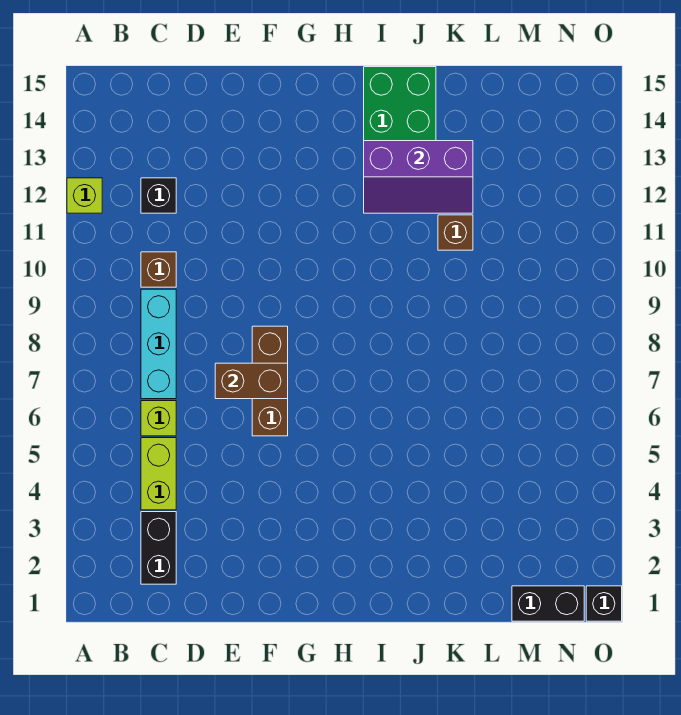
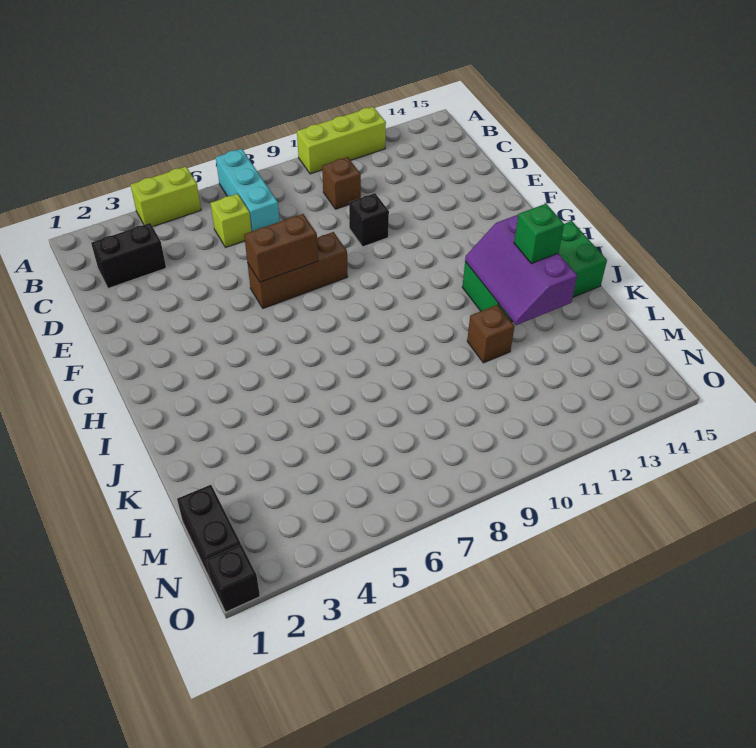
lime 1x1 brick [67,178,102,213] -> lime 1x3 brick [297,107,386,174]
lime 1x2 brick [141,438,176,510] -> lime 1x2 brick moved to [131,167,201,227]
cyan 1x3 brick [141,289,176,399] -> cyan 1x3 brick turned to [216,149,280,231]
black 1x1 brick [141,178,176,213] -> black 1x1 brick moved to [349,193,389,247]
brown 1x2 brick [215,363,288,399] -> brown 1x2 brick turned to [244,214,318,282]
none -> green 1x1 brick [514,204,564,263]

